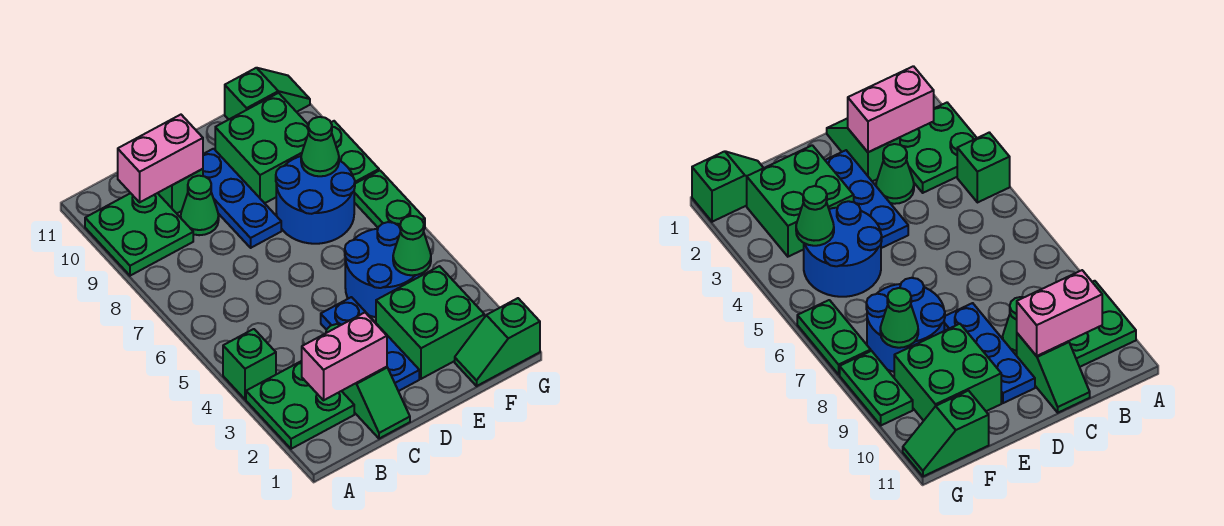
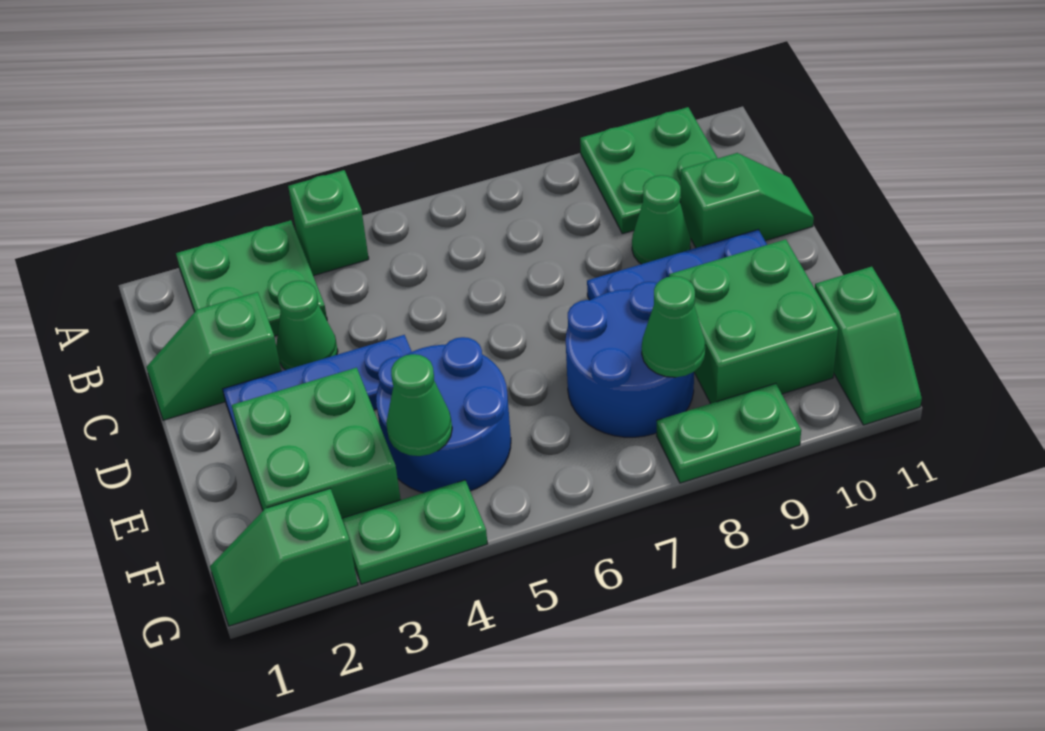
pink 1x2 brick [302,313,387,400] -> none
pink 1x2 brick [118,115,203,202] -> none
green 1x2 slope [455,298,540,386] -> green 1x2 slope turned to [210,489,358,626]
green 1x2 plate [354,171,425,229] -> green 1x2 plate moved to [342,480,488,584]

